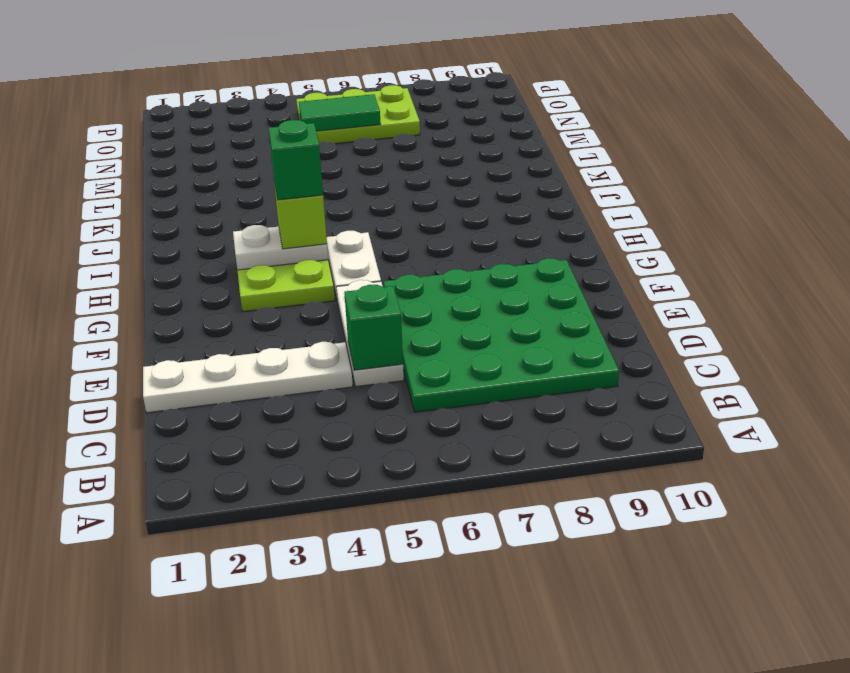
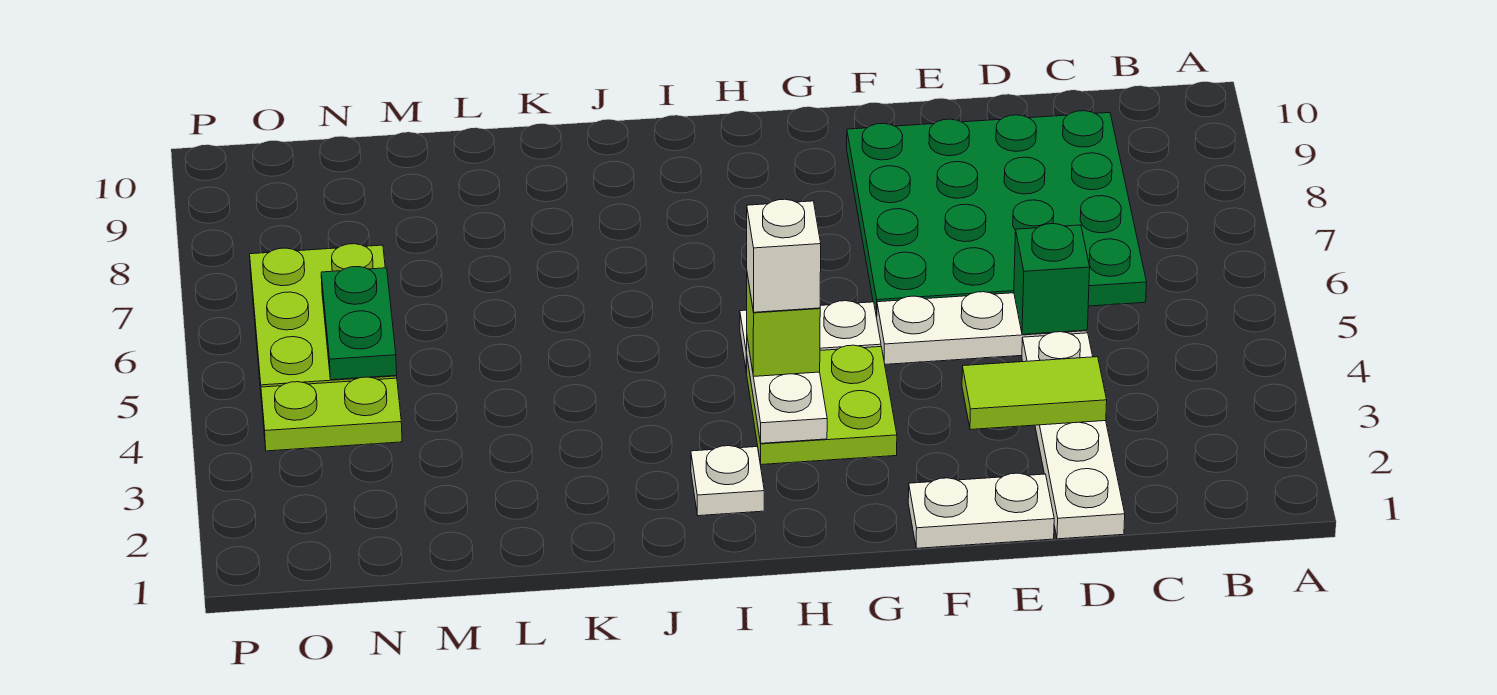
none -> lime 1x2 tile [962,357,1107,430]
none -> white 1x2 plate [908,473,1054,548]
green 1x1 brick [269,120,323,200] -> white 1x1 brick [747,199,821,312]
none -> white 1x1 plate [691,446,764,516]
none -> lime 1x2 plate [261,377,402,451]
green 1x2 tile [299,94,381,131] -> green 1x2 plate [321,267,397,380]

